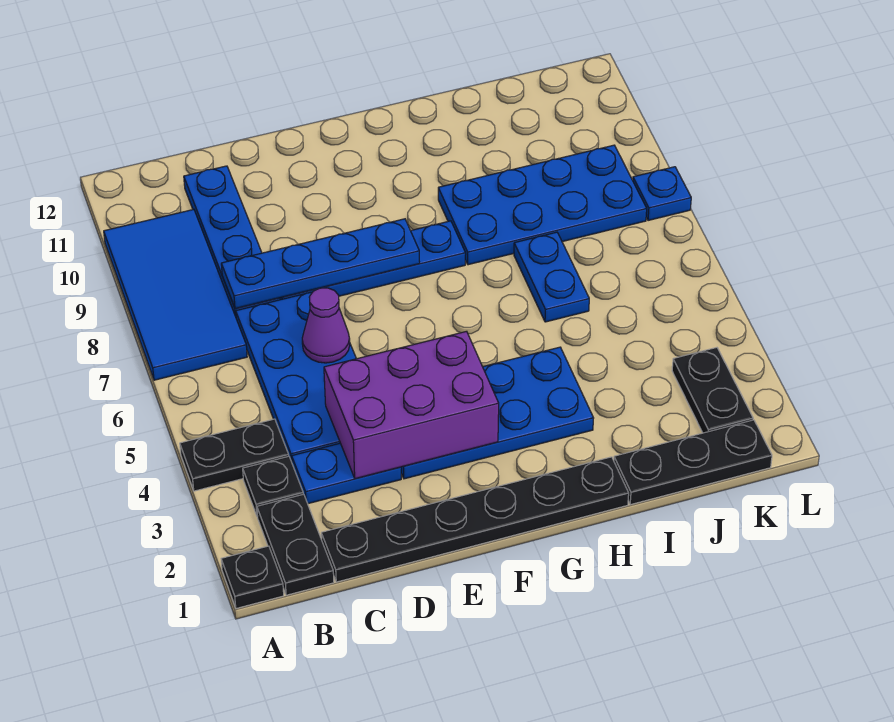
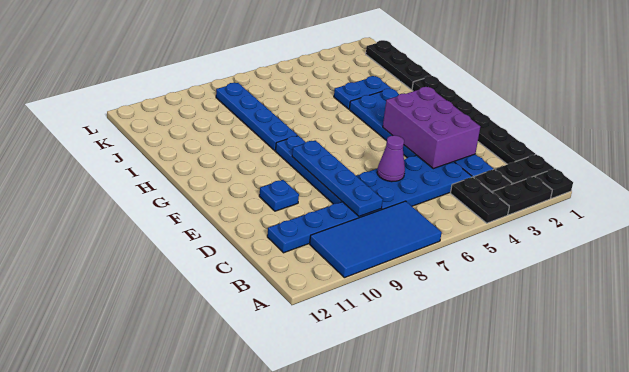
blue 2x4 plate [438,145,647,265] -> blue 1x4 plate [216,83,297,151]
blue 1x2 plate [514,232,589,322] -> blue 1x2 plate moved to [334,76,391,109]
black 1x2 plate [672,348,753,433] -> black 1x2 plate moved to [492,176,552,215]
blue 1x1 plate [633,167,691,221] -> blue 1x1 plate moved to [259,180,299,211]

